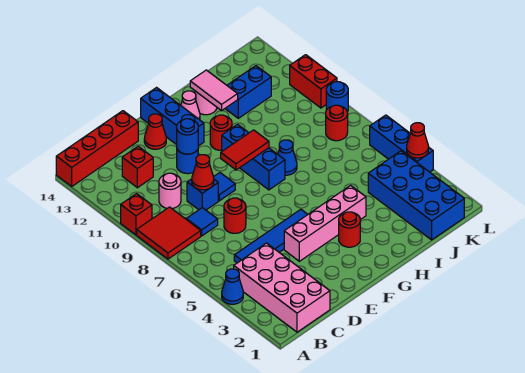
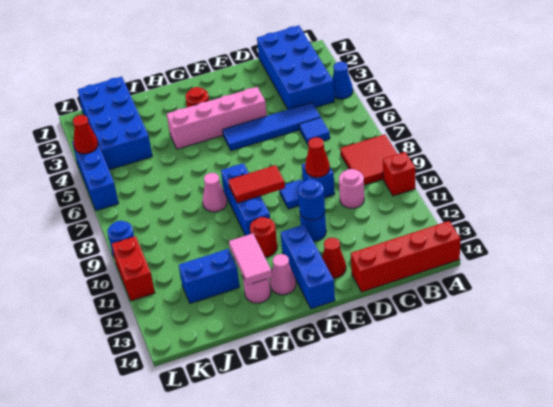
pink 2x4 brick [234,243,330,332] -> blue 2x4 brick [257,25,334,109]
blue 1x1 tile [186,208,218,236] -> blue 1x1 tile moved to [299,118,330,144]
red 1x1 brick [122,146,153,188] -> none
red 1x1 round brick [224,198,246,233] -> none
blue 1x1 cone [278,140,297,175] -> pink 1x1 cone [203,173,227,212]
red 1x1 round brick [326,105,348,141] -> none

